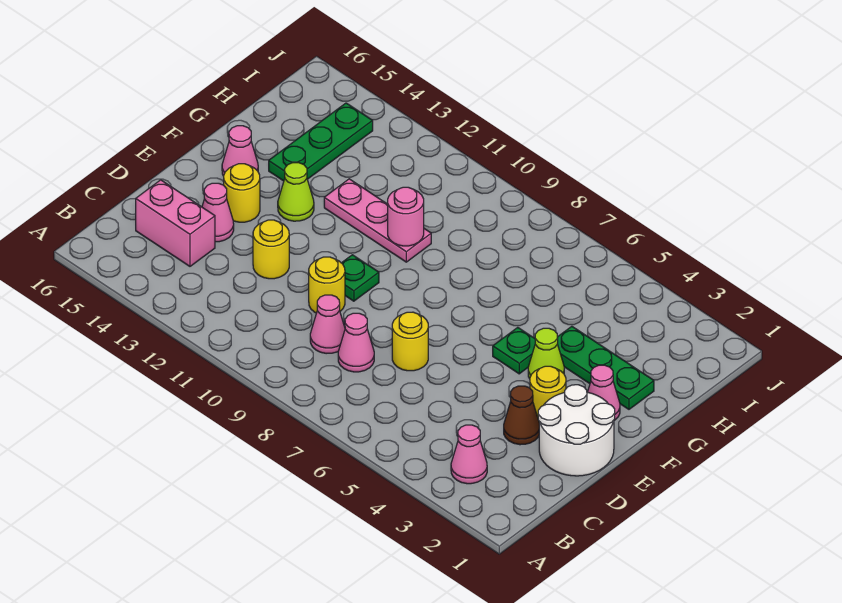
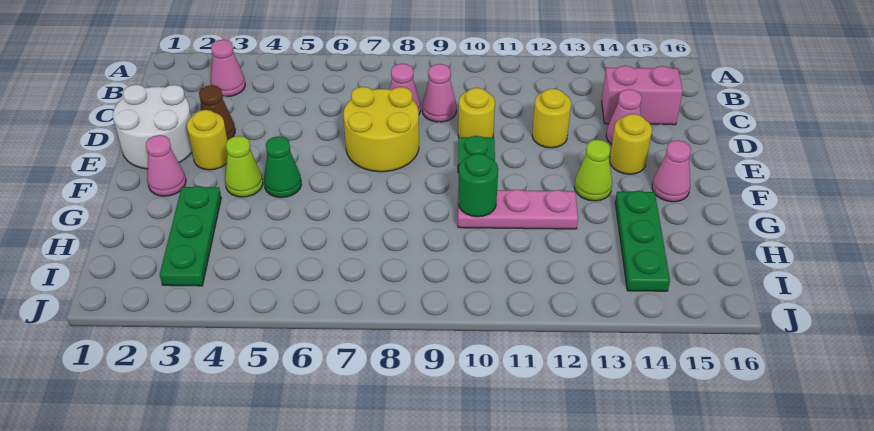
yellow 1x1 round brick [392,312,428,371] -> yellow 2x2 round brick [344,87,419,172]
green 1x1 plate [493,327,535,374] -> green 1x1 cone [264,136,302,198]
green 1x3 plate [557,326,654,409] -> green 1x3 plate turned to [160,186,221,286]
pink 1x1 round brick [388,187,424,246] -> green 1x1 round brick [458,153,498,217]

